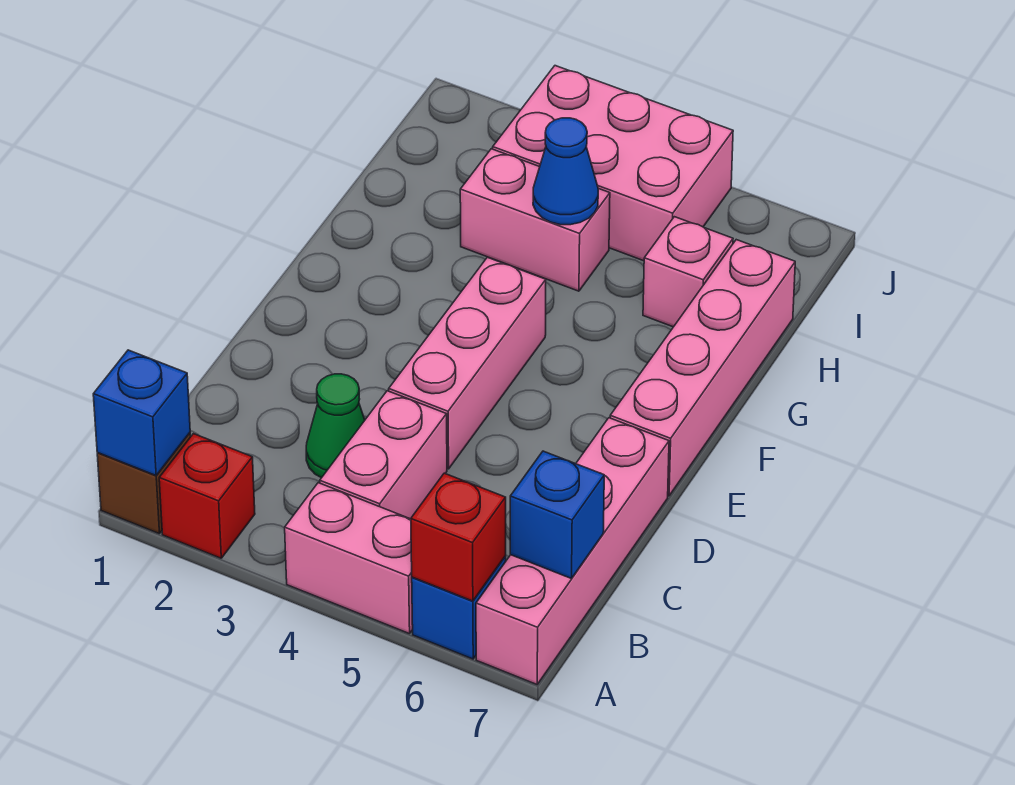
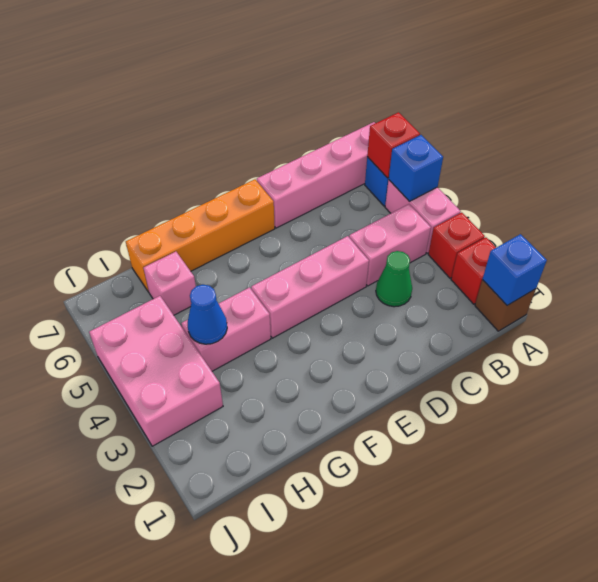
none -> red 1x1 brick [428,213,485,278]
blue 1x1 brick [510,451,604,579] -> blue 1x1 brick moved to [389,135,443,201]
pink 1x4 brick [610,240,795,496] -> orange 1x4 brick [126,179,275,292]
pink 1x2 brick [460,149,610,291] -> pink 1x2 brick turned to [181,287,271,371]

